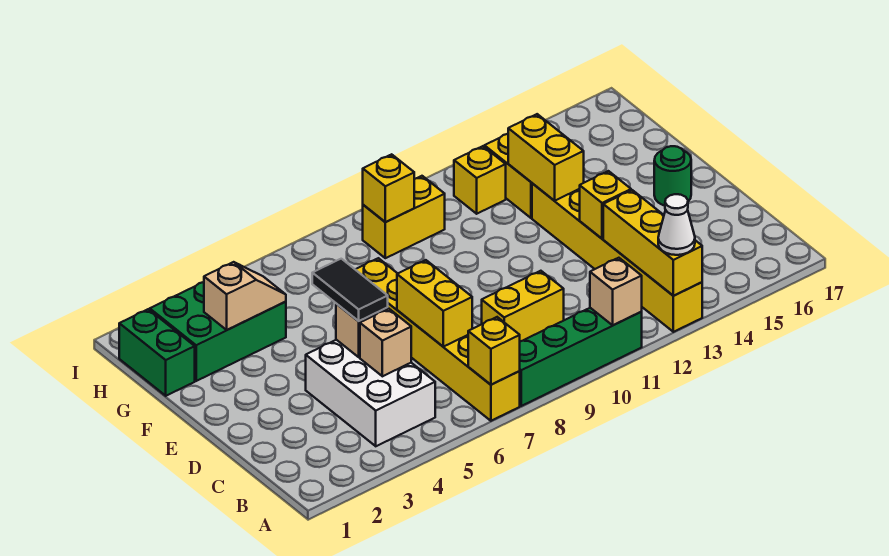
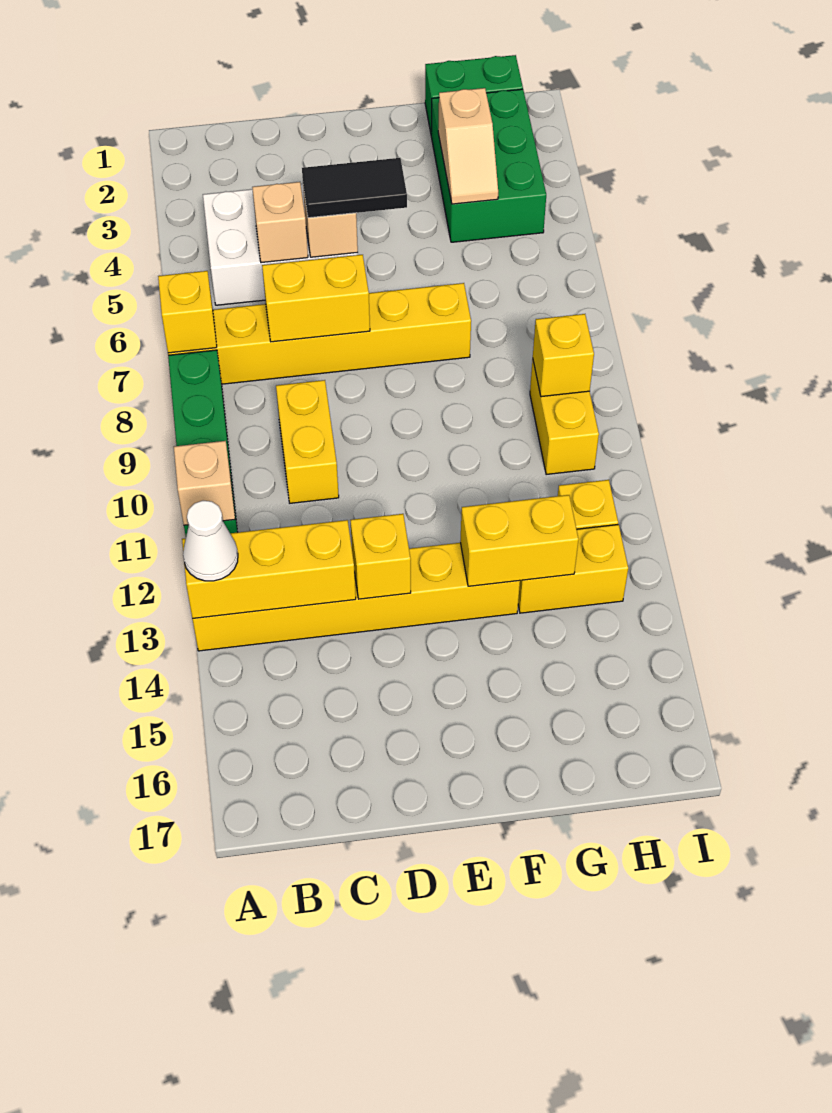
green 1x1 round brick [654,146,691,206] -> none

